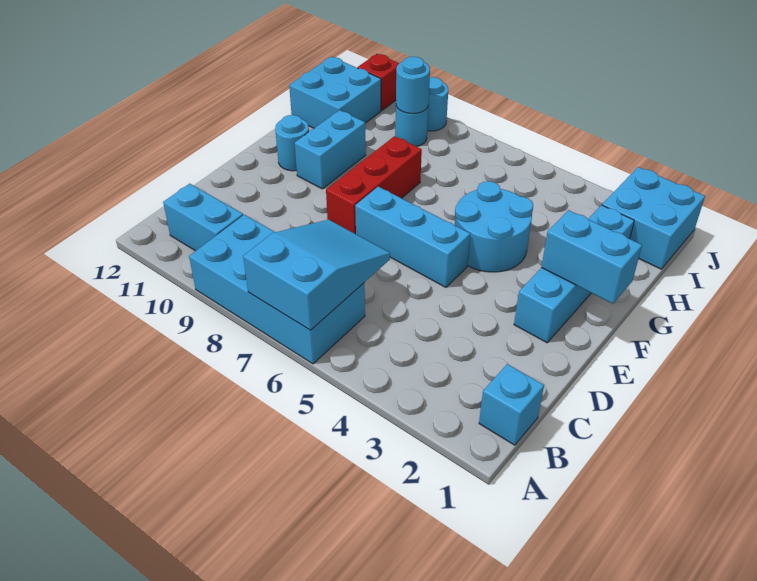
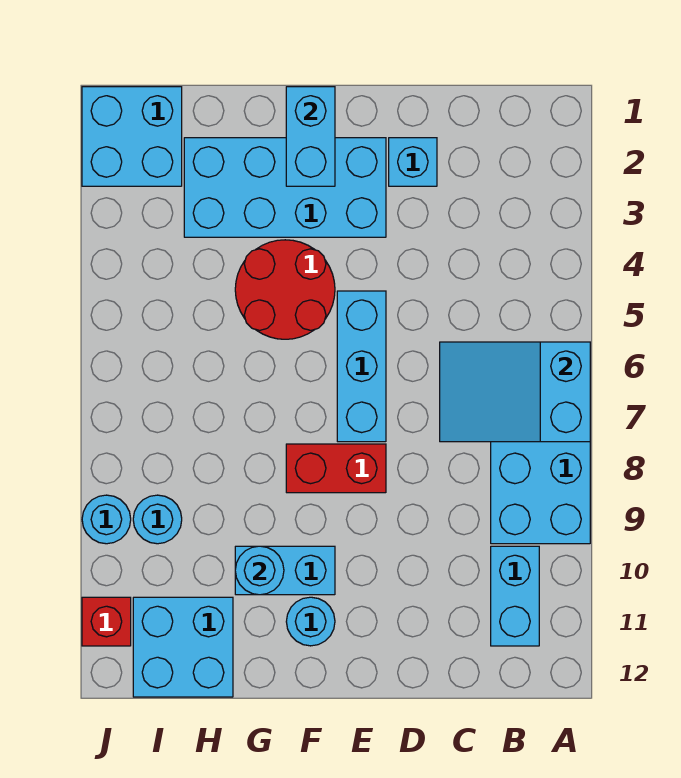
cyan 1x1 brick [479,364,544,445] -> cyan 1x1 brick moved to [389,138,437,186]
cyan 1x4 brick [514,205,634,343] -> cyan 2x4 brick [184,138,386,237]
red 1x3 brick [326,136,422,234] -> red 1x2 brick [286,444,386,493]
cyan 2x2 round brick [455,181,533,272] -> red 2x2 round brick [235,240,335,339]
cyan 1x1 round brick [396,57,430,114] -> cyan 1x1 round brick moved to [235,546,284,595]

